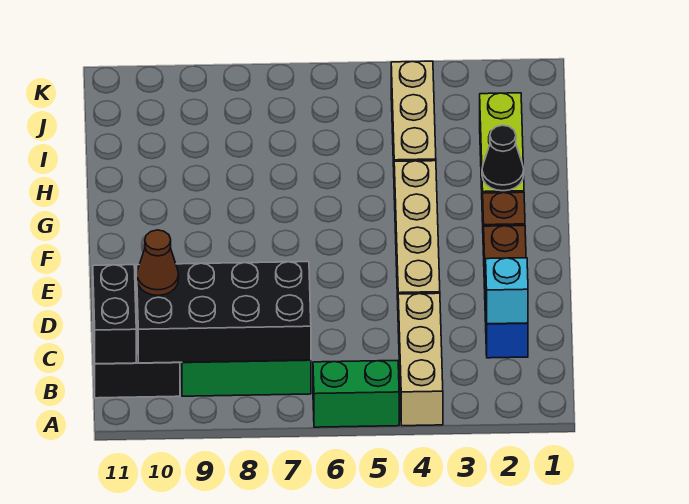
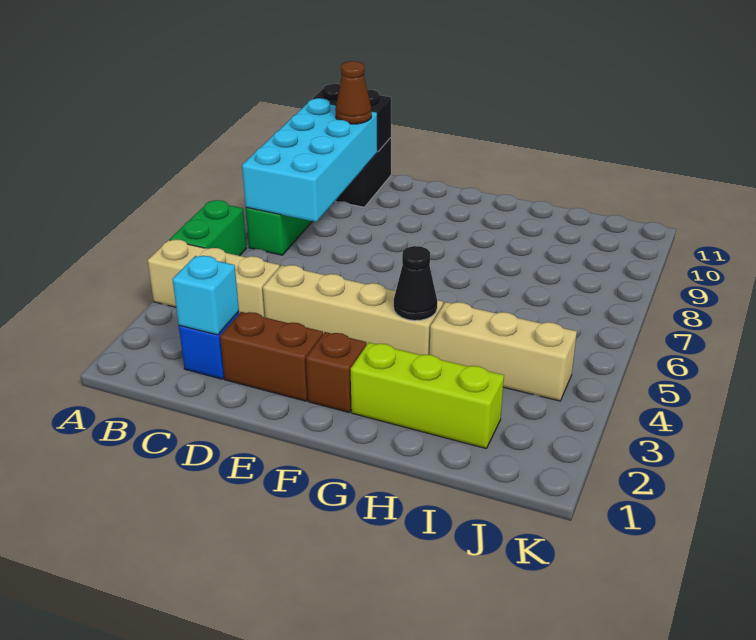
black 2x4 brick [136,262,311,363] -> cyan 2x4 brick [242,98,378,222]
black 1x1 cone [482,125,524,191] -> black 1x1 cone moved to [394,246,437,321]

